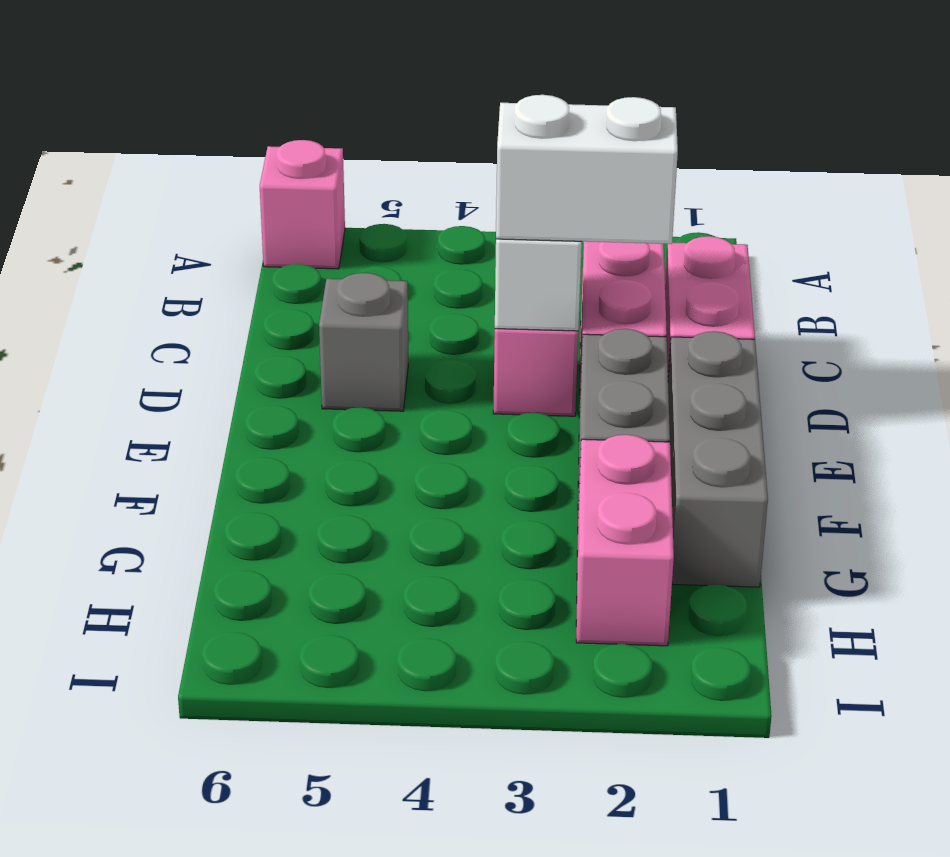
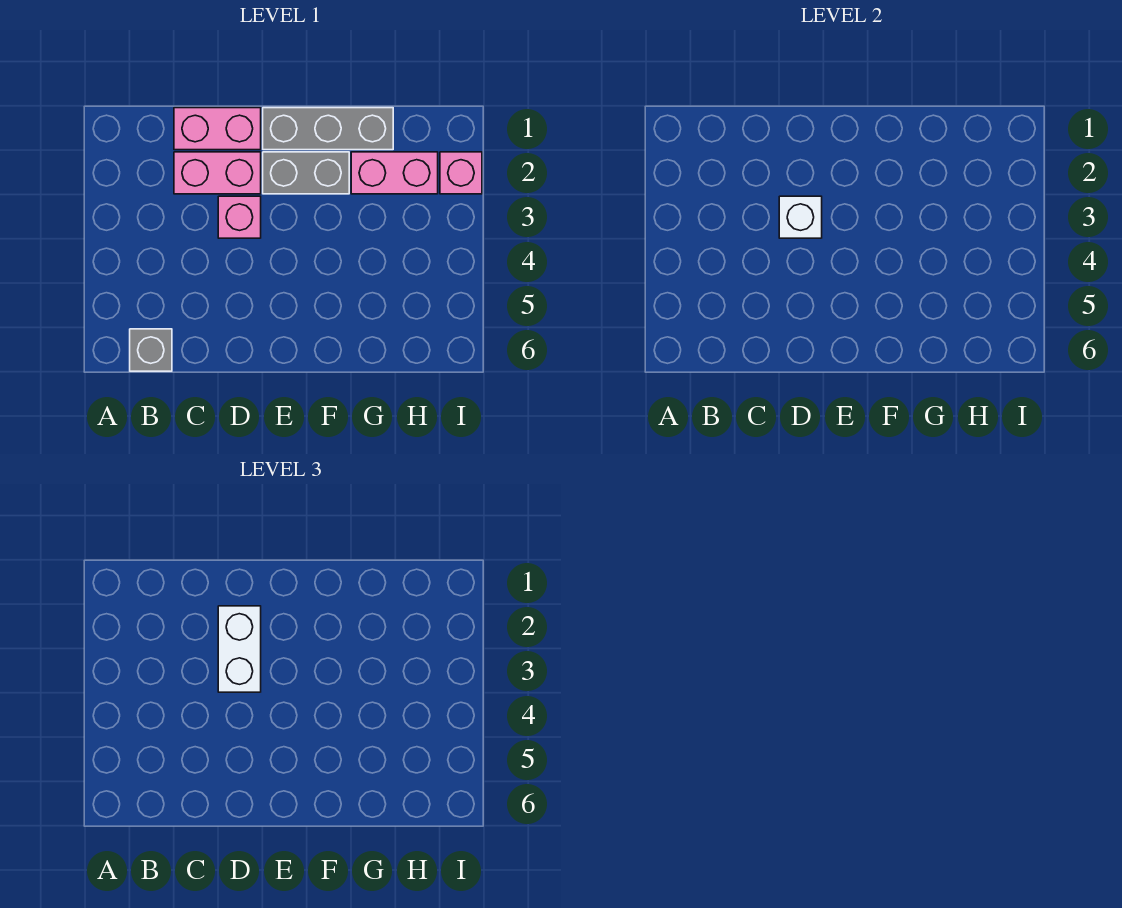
pink 1x1 brick [260,140,345,269] -> pink 1x1 brick moved to [440,152,482,194]
grey 1x1 brick [319,273,408,411] -> grey 1x1 brick moved to [130,329,172,371]

